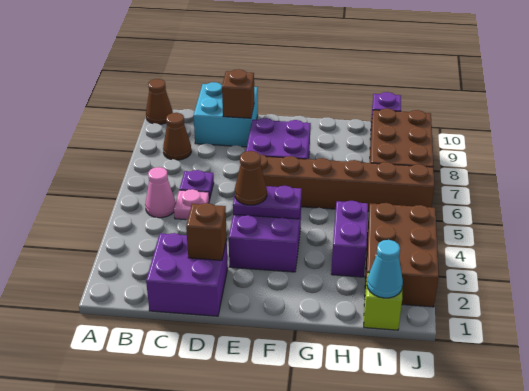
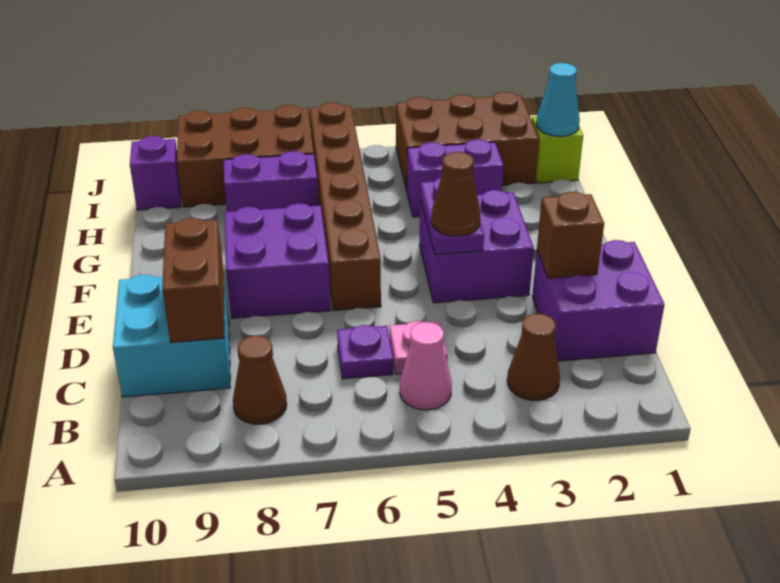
brown 1x1 cone [146,79,173,124] -> brown 1x1 cone moved to [507,313,560,400]
brown 1x1 brick [222,69,254,118] -> brown 1x2 brick [162,218,225,342]
none -> purple 1x2 brick [224,151,318,212]

